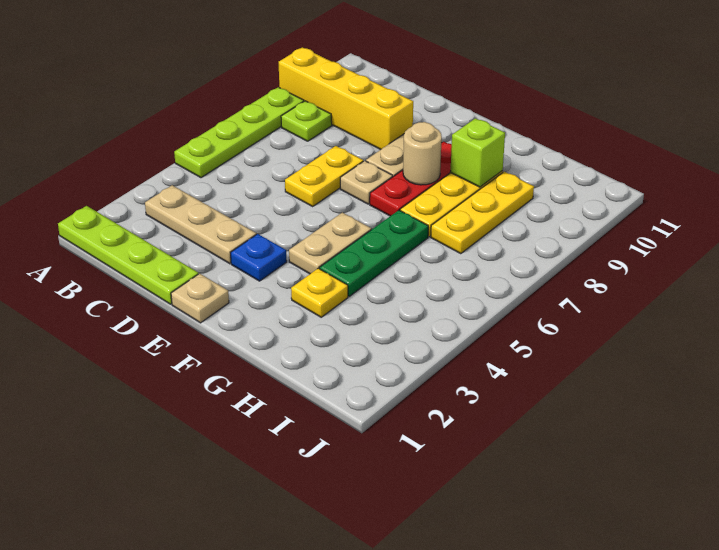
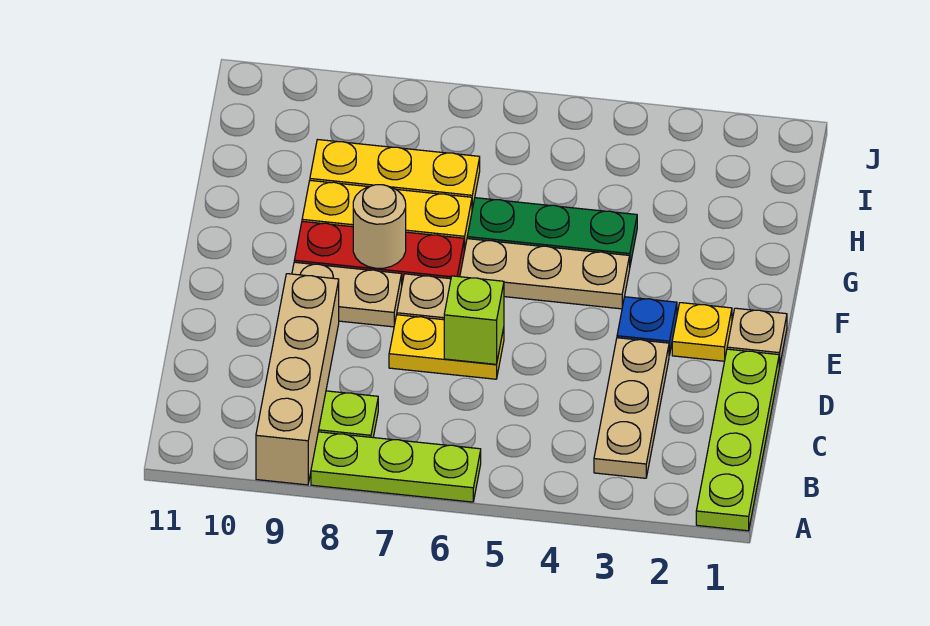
lime 1x4 plate [174,87,304,178] -> lime 1x3 plate [311,432,481,502]
yellow 1x4 brick [279,47,413,150] -> tan 1x4 brick [256,274,339,485]
tan 1x2 plate [289,212,371,274] -> tan 1x3 plate [460,239,630,309]
yellow 1x1 plate [291,268,348,317] -> yellow 1x1 plate moved to [672,303,732,361]
lime 1x1 brick [450,118,505,187] -> lime 1x1 brick moved to [444,276,504,364]

